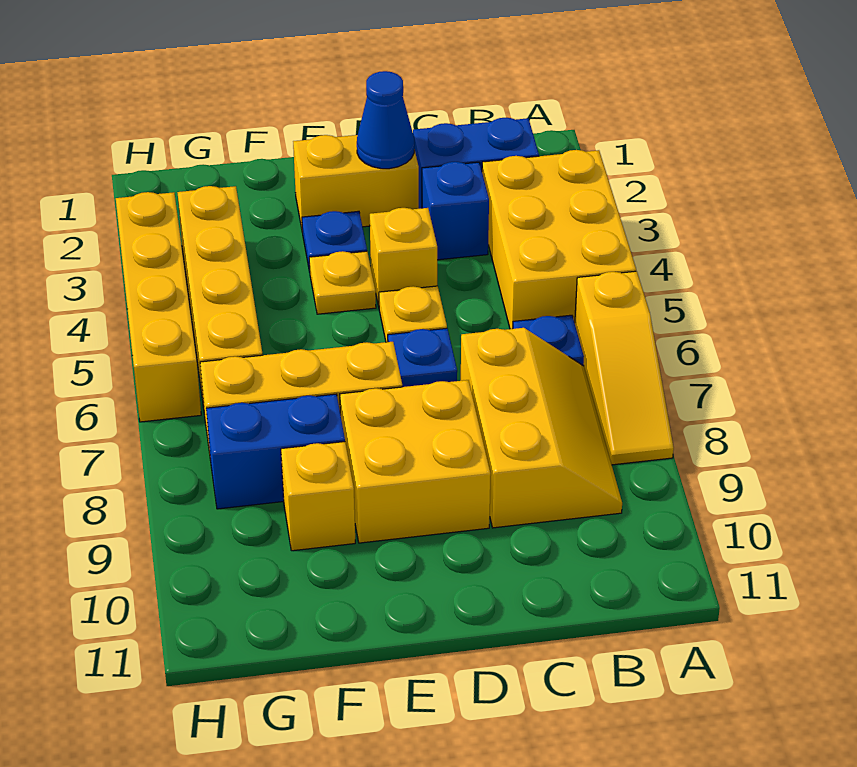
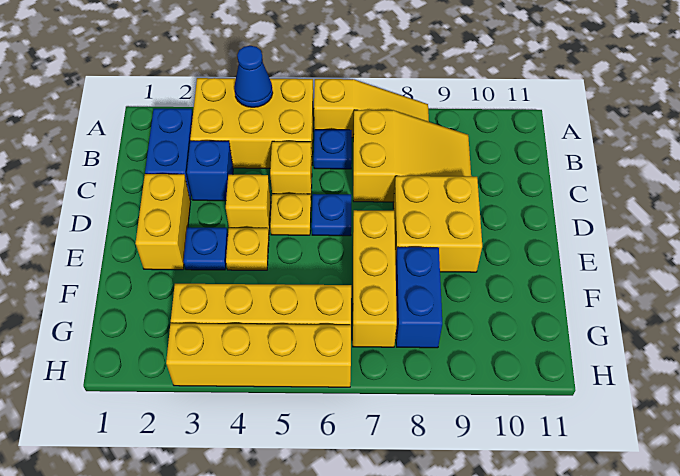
yellow 2x3 slope [461,328,622,528] -> yellow 2x3 slope turned to [353,110,471,202]
blue 1x1 cone [357,71,414,169] -> blue 1x1 cone moved to [234,46,273,107]
yellow 1x1 brick [281,442,355,551] -> yellow 1x1 brick moved to [270,141,312,194]

